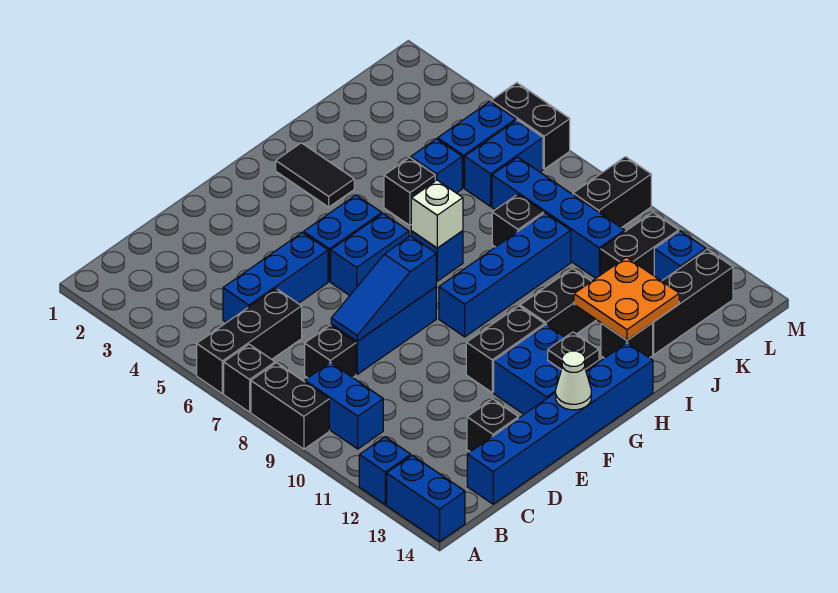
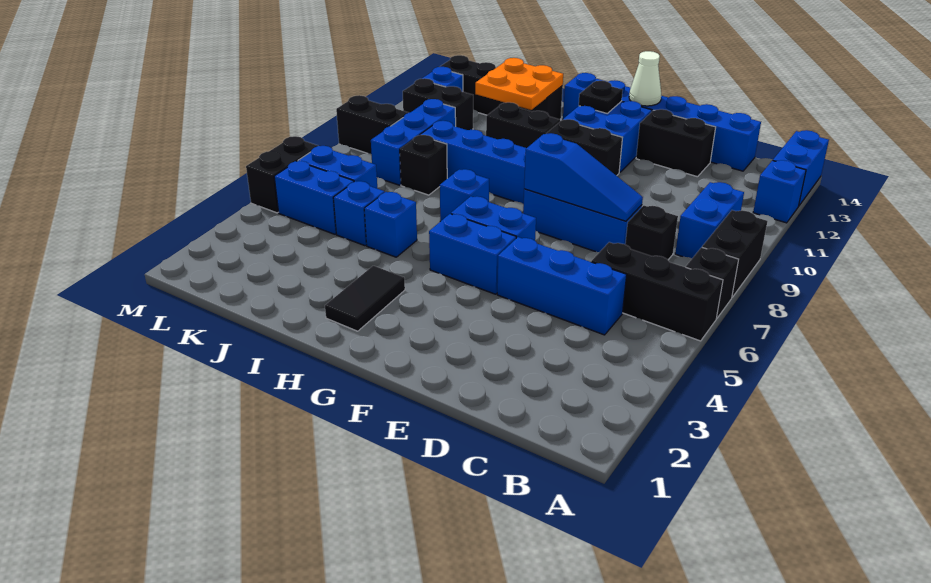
black 1x1 brick [467,399,518,452] -> black 1x2 brick [636,109,716,177]
white 1x1 brick [411,180,463,248] -> none
black 1x1 brick [384,158,435,225] -> blue 1x1 brick [364,192,417,257]
blue 1x4 brick [492,157,625,278] -> blue 1x3 brick [371,99,456,185]

